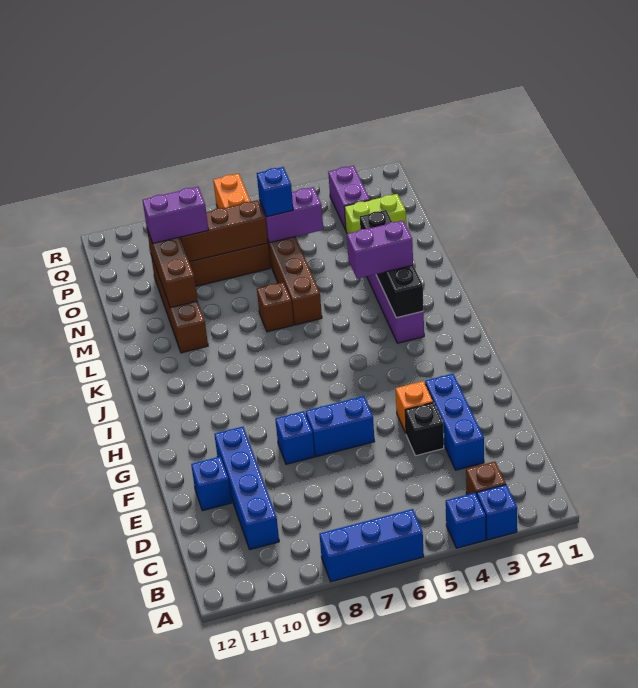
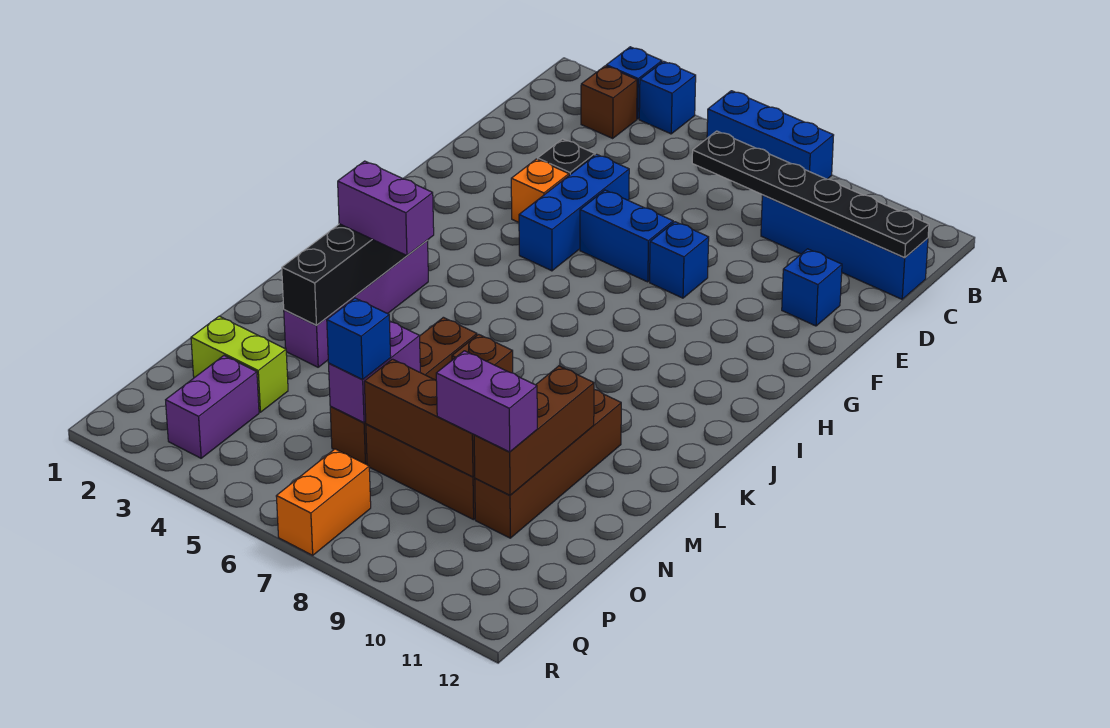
none -> black 1x6 plate [692,131,929,258]
blue 1x4 brick [214,427,279,550] -> blue 1x4 brick turned to [761,195,928,299]
blue 1x3 brick [425,374,484,470] -> blue 1x3 brick moved to [519,154,629,271]
purple 1x2 brick [259,187,323,243] -> purple 1x2 brick turned to [329,321,420,423]

